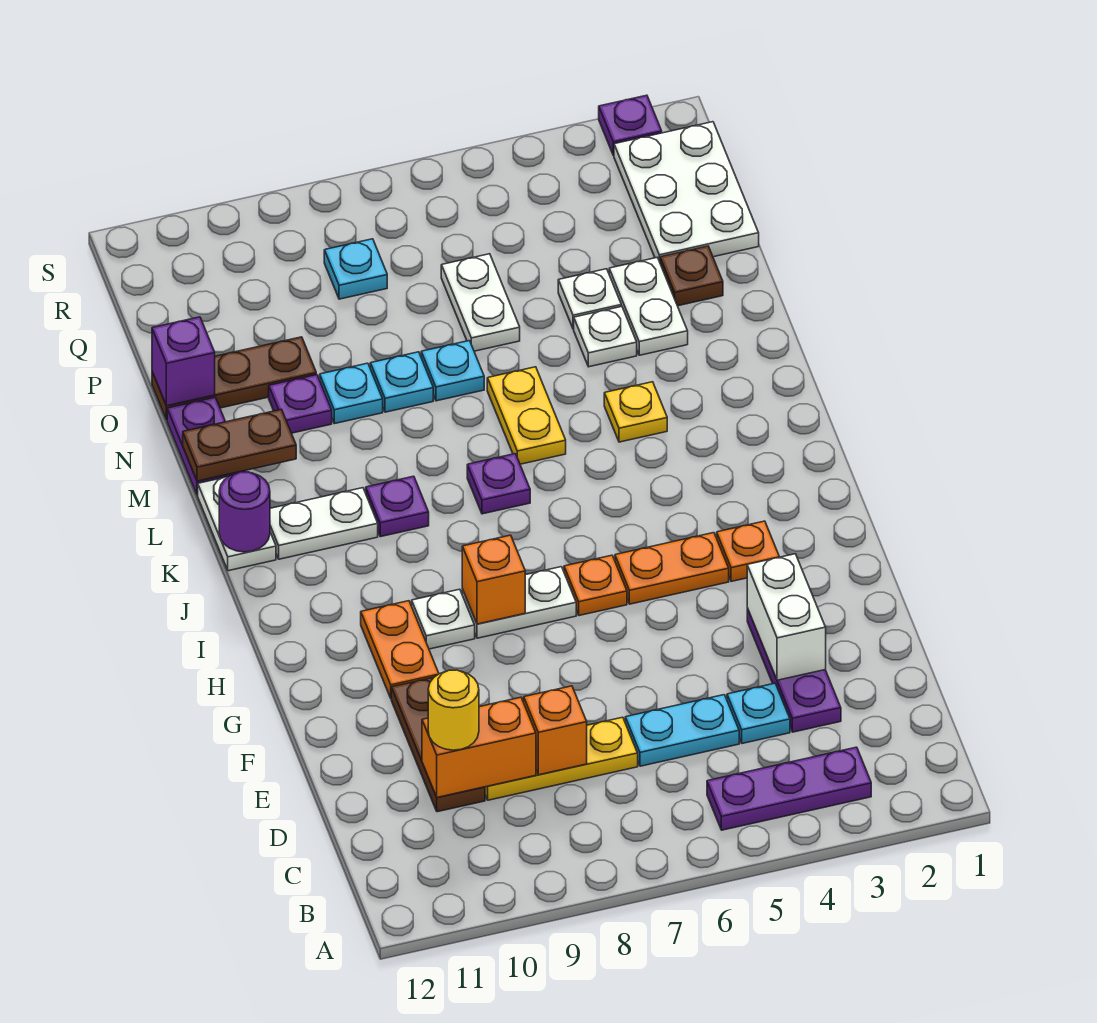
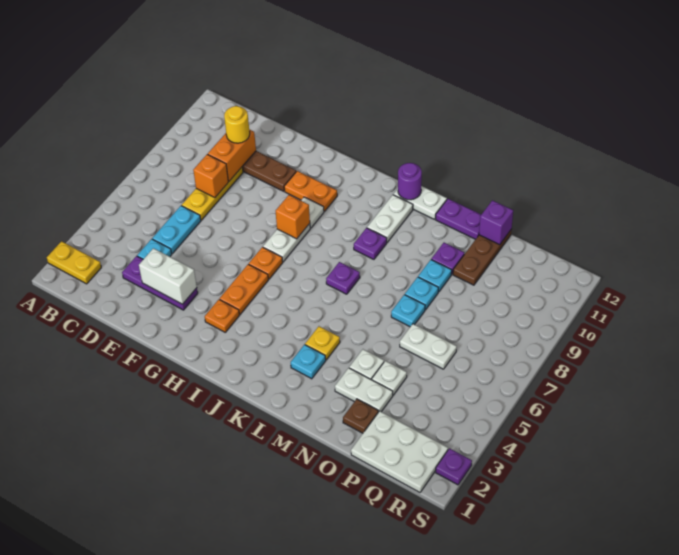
purple 1x3 plate [707,747,871,830] -> none
yellow 1x2 plate [487,367,566,464] -> yellow 1x2 plate moved to [47,241,101,284]
brown 1x2 plate [183,409,296,481] -> none
cyan 1x1 plate [324,239,387,299] -> cyan 1x1 plate moved to [291,345,326,379]

